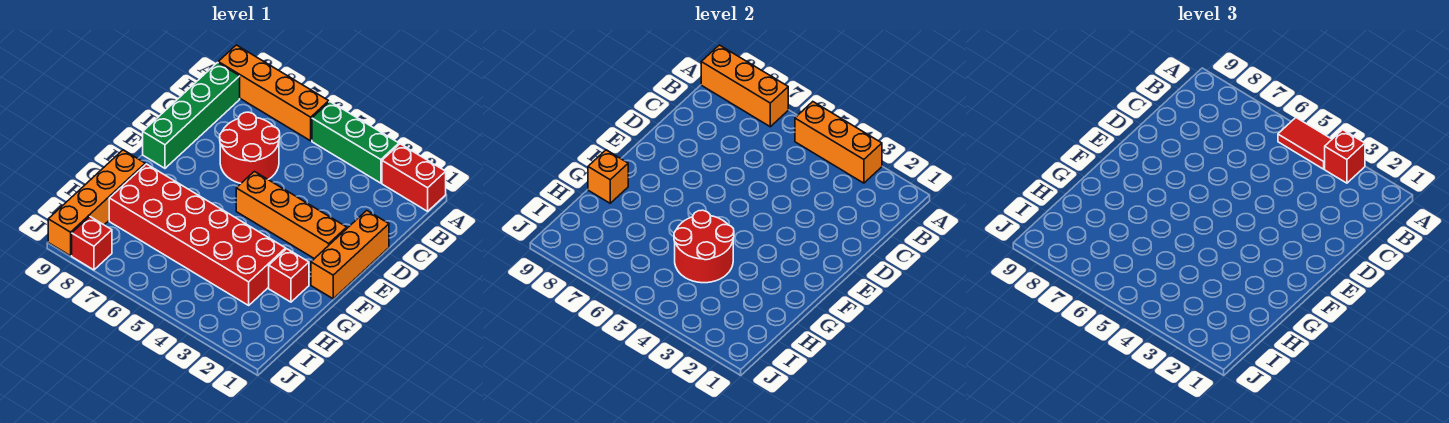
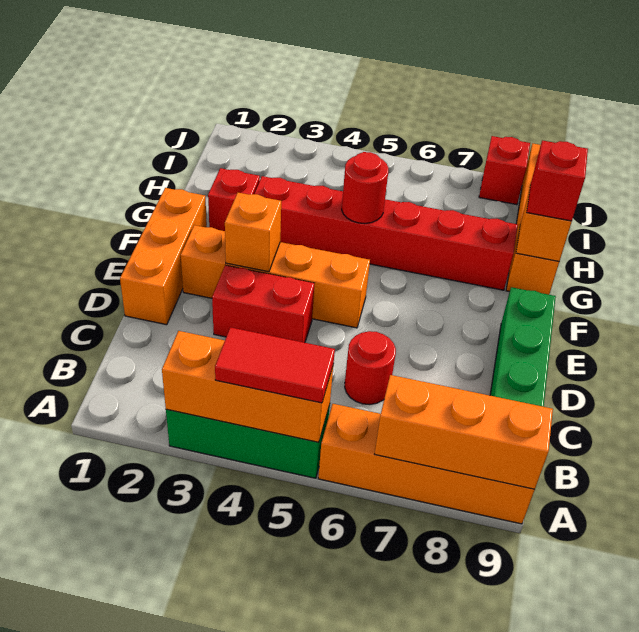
red 1x2 brick [382,144,446,211] -> red 1x2 brick moved to [212,265,314,343]
red 1x1 brick [1325,130,1365,183] -> red 1x1 brick moved to [527,140,588,221]
red 2x2 round brick [220,112,280,183] -> red 1x1 round brick [345,331,396,405]
none -> orange 1x1 brick [225,193,281,272]
red 2x6 brick [109,164,286,305] -> red 1x6 brick [255,176,518,290]
red 2x2 round brick [674,210,734,283] -> red 1x1 round brick [342,152,388,223]

